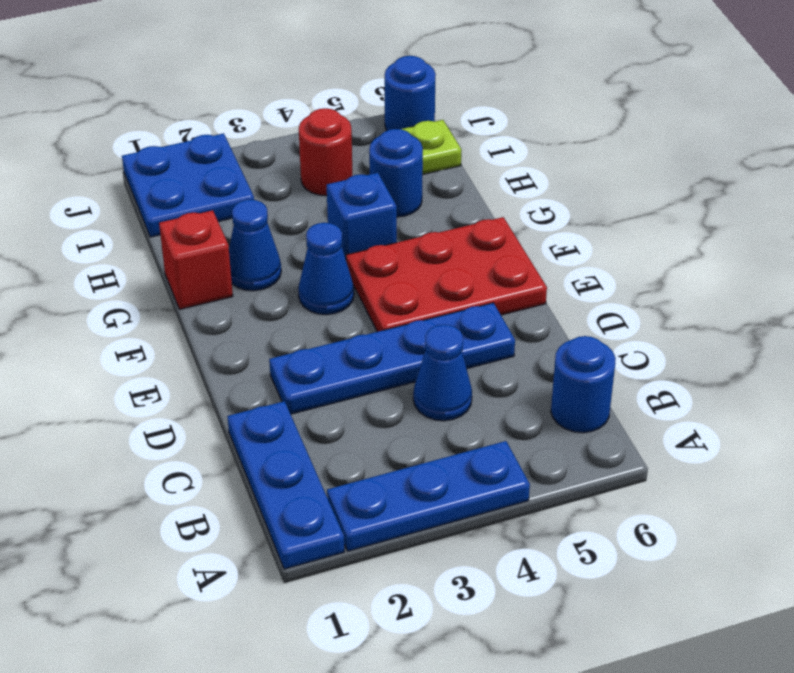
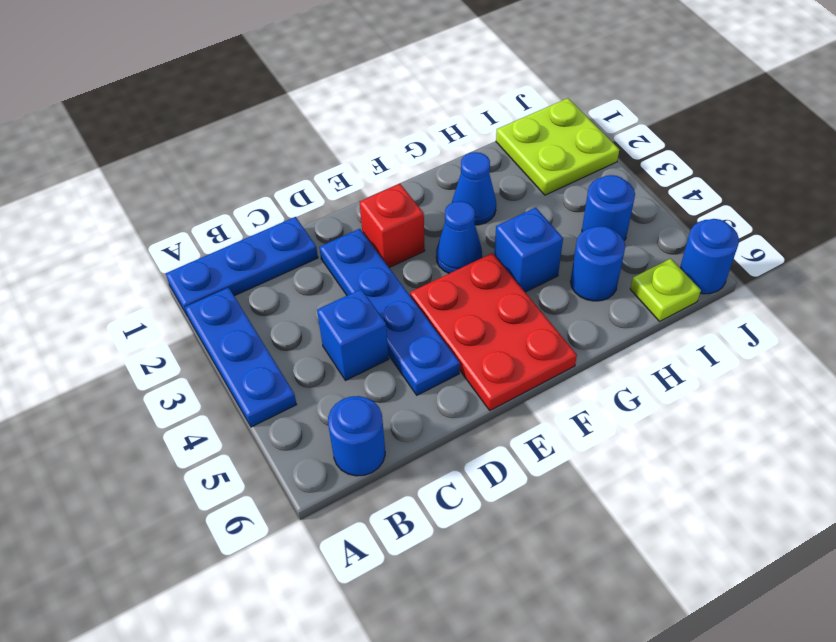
blue 1x1 cone [413,325,472,421] -> blue 1x1 brick [317,289,389,381]
red 1x1 brick [159,210,233,309] -> red 1x1 brick moved to [360,184,425,268]
blue 2x2 plate [122,133,254,237] -> lime 2x2 plate [496,98,619,195]
red 1x1 round brick [299,108,352,196] -> blue 1x1 round brick [582,175,635,241]

